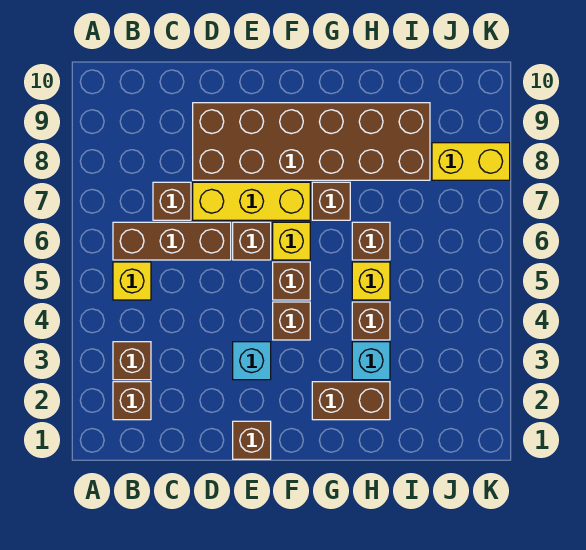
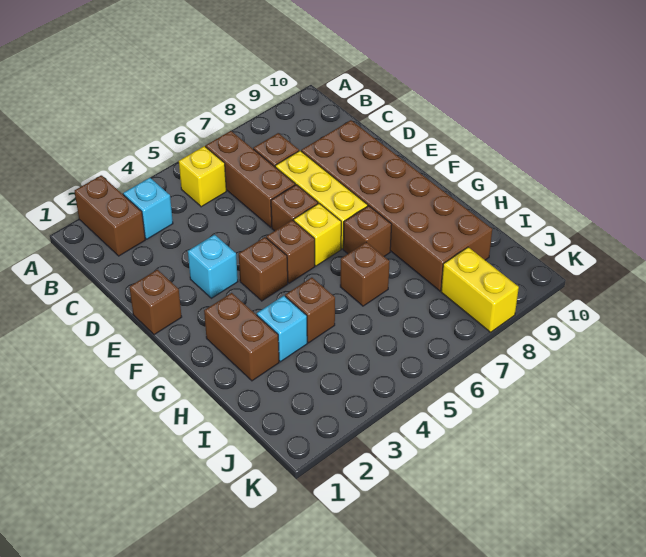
brown 1x1 brick [113,382,151,420] -> brown 1x2 brick [75,175,145,256]
brown 1x1 brick [113,342,151,380] -> cyan 1x1 brick [123,178,173,239]
yellow 1x1 brick [352,262,390,300] -> none

